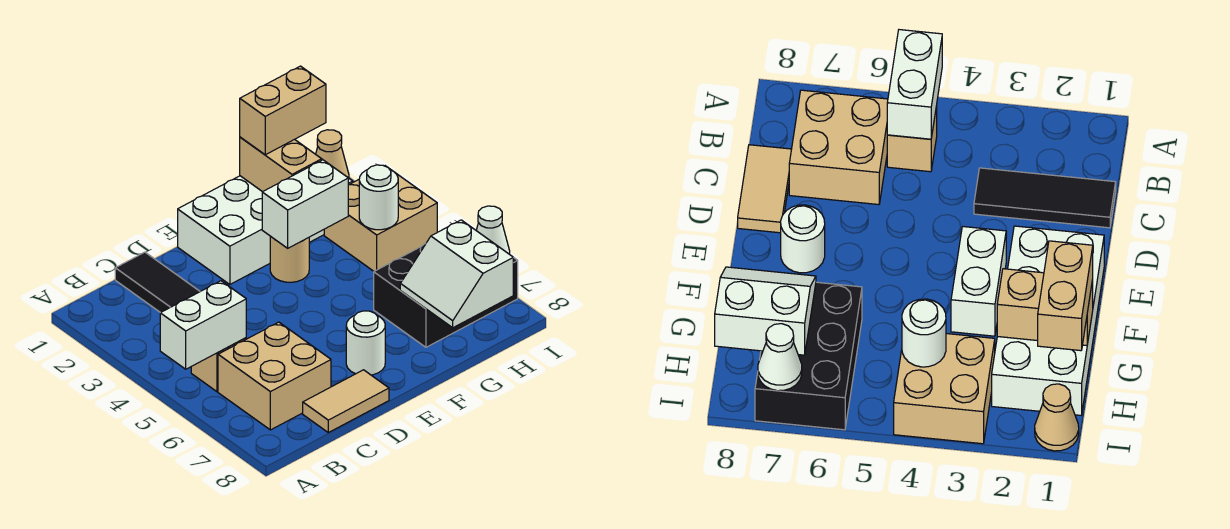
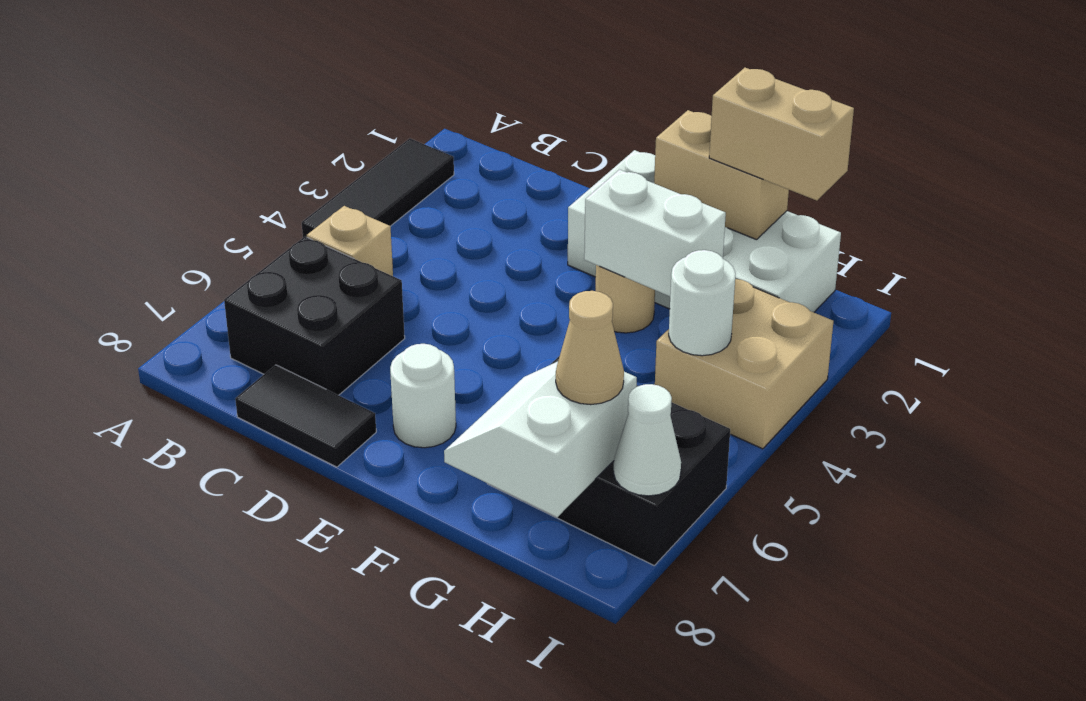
white 1x2 brick [160,281,246,369] -> none
tan 2x2 brick [218,322,331,430] -> black 2x2 brick [224,237,405,395]
black 1x3 tile [115,252,200,313] -> black 1x3 tile moved to [302,138,454,237]
tan 1x2 tile [303,370,389,433] -> black 1x2 tile [235,365,376,467]
tan 1x2 brick [240,137,322,192] -> tan 1x2 brick turned to [654,110,789,240]
tan 1x1 cone [316,130,349,178] -> tan 1x1 cone moved to [556,291,624,405]

